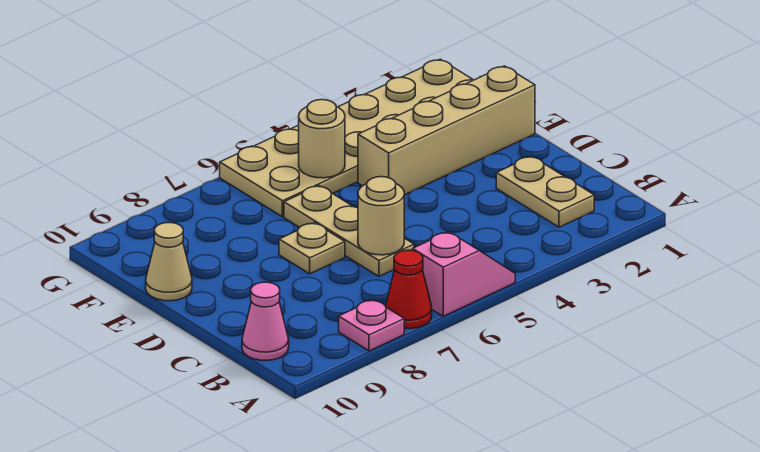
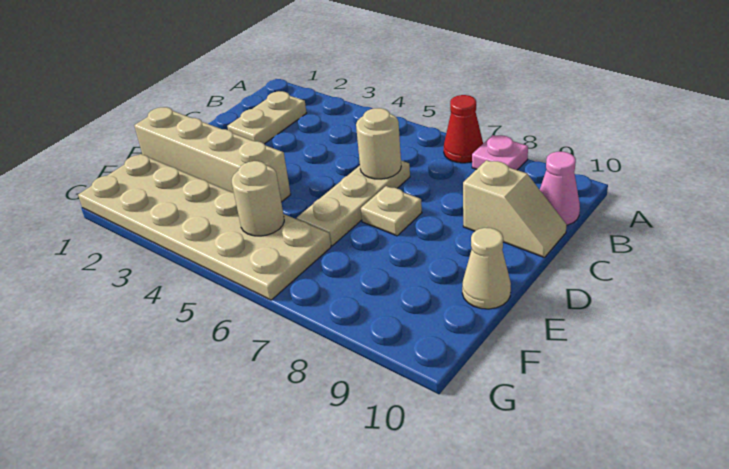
pink 1x2 slope [413,232,515,316] -> none
none -> tan 1x2 slope [463,160,567,258]

